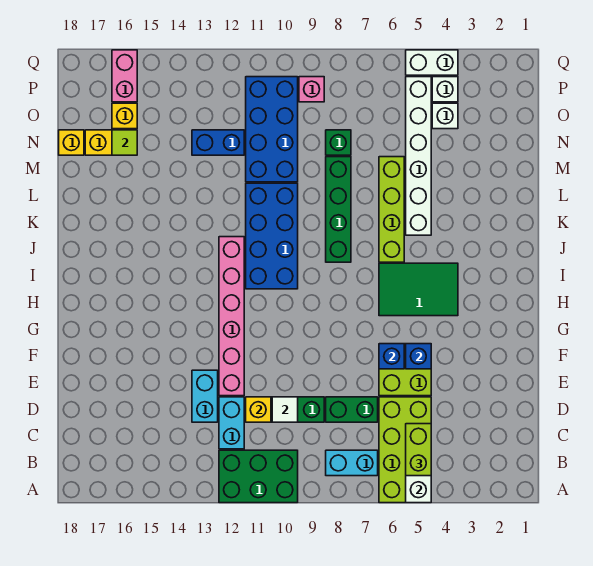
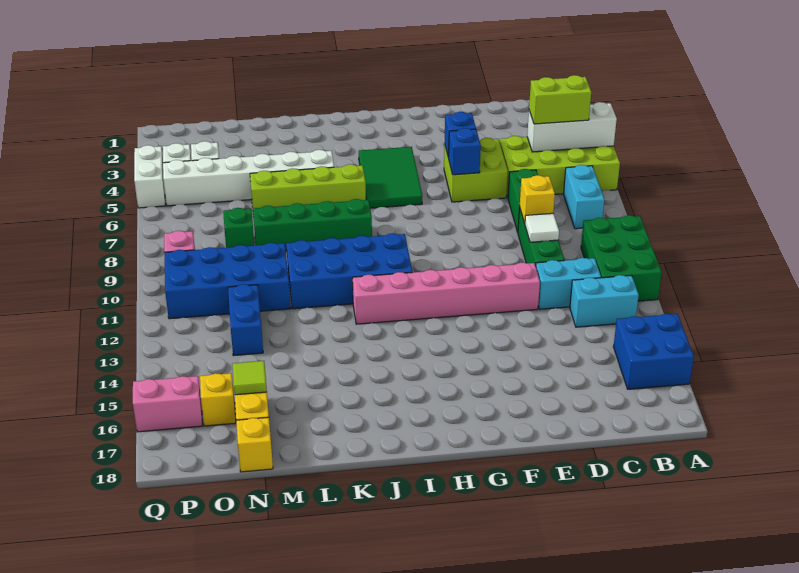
none -> blue 2x2 brick [613,314,694,389]
yellow 1x1 brick [246,397,271,422] -> yellow 1x1 brick moved to [520,175,555,223]
cyan 1x2 brick [192,370,218,422] -> cyan 1x2 brick moved to [570,275,639,327]

